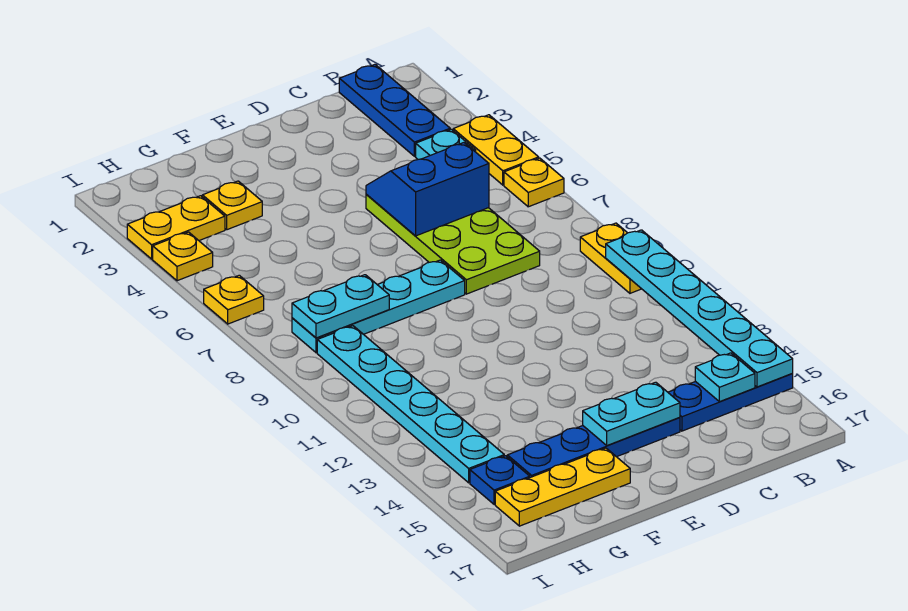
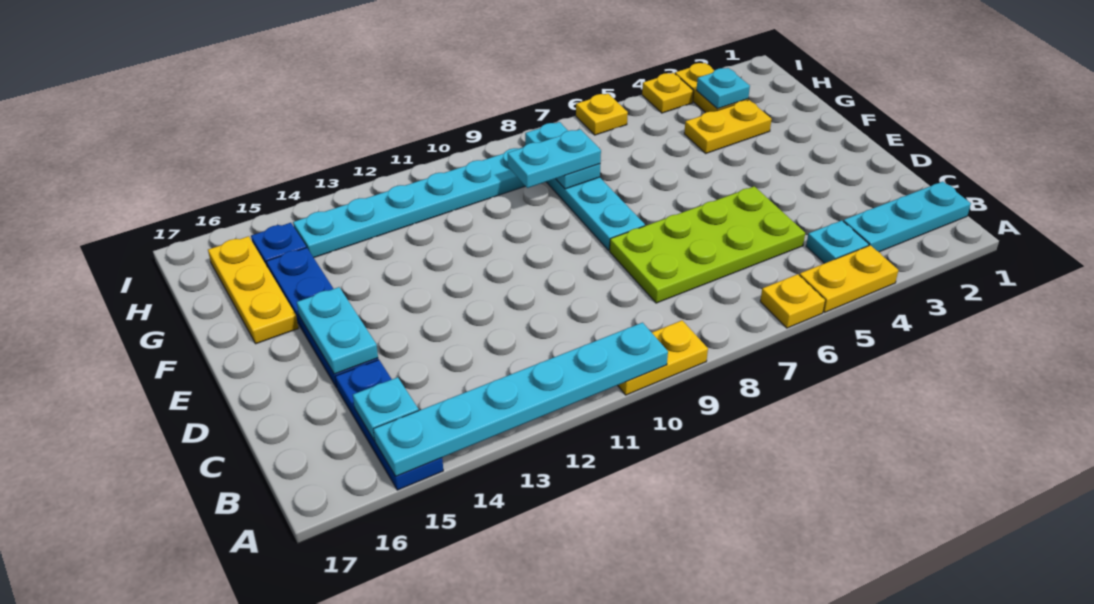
blue 1x3 plate [339,65,450,156] -> cyan 1x3 plate [843,182,971,252]
blue 2x2 slope [366,143,489,236] -> none
yellow 1x1 plate [202,181,262,230] -> yellow 1x2 plate [684,100,772,153]
none -> cyan 1x2 plate [508,129,601,188]
none -> cyan 1x1 plate [696,68,750,109]

